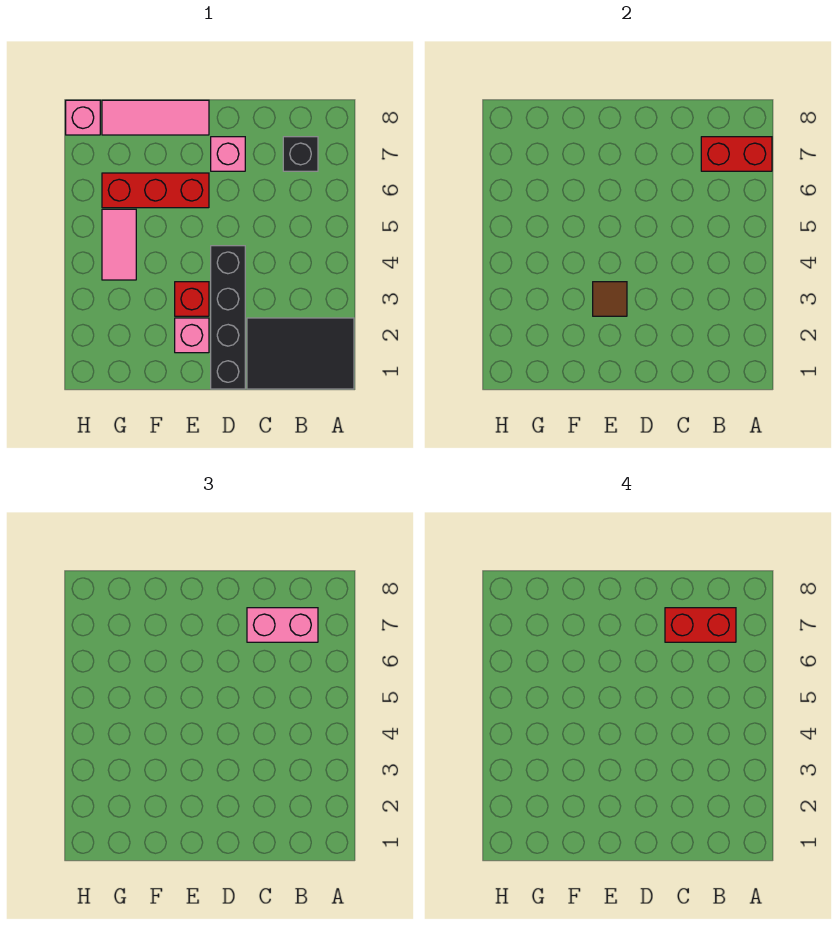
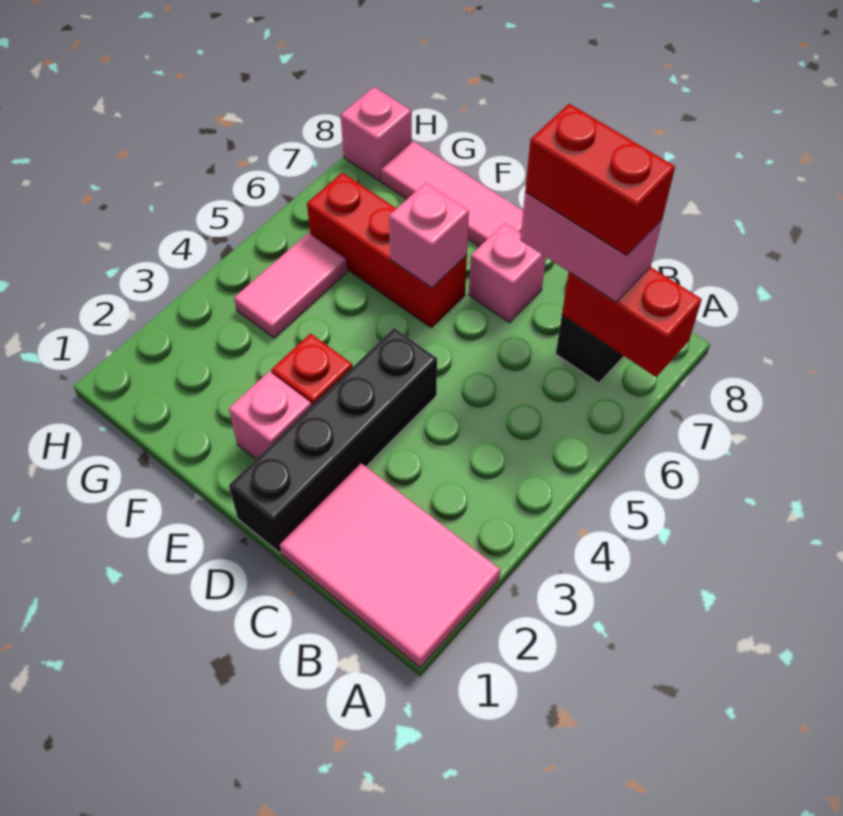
black 2x3 tile [247,318,354,389] -> pink 2x3 tile [280,463,500,668]
brown 1x1 tile [593,282,627,316] -> none
none -> pink 1x1 brick [389,183,469,288]

